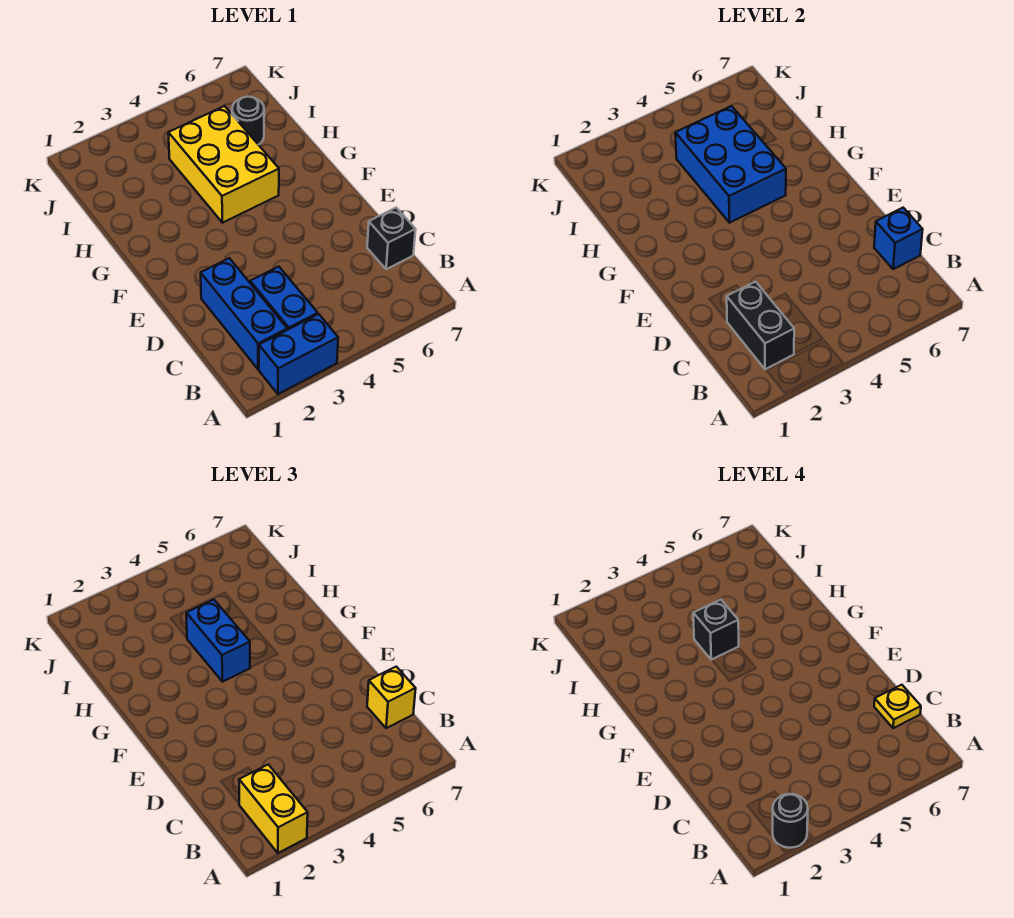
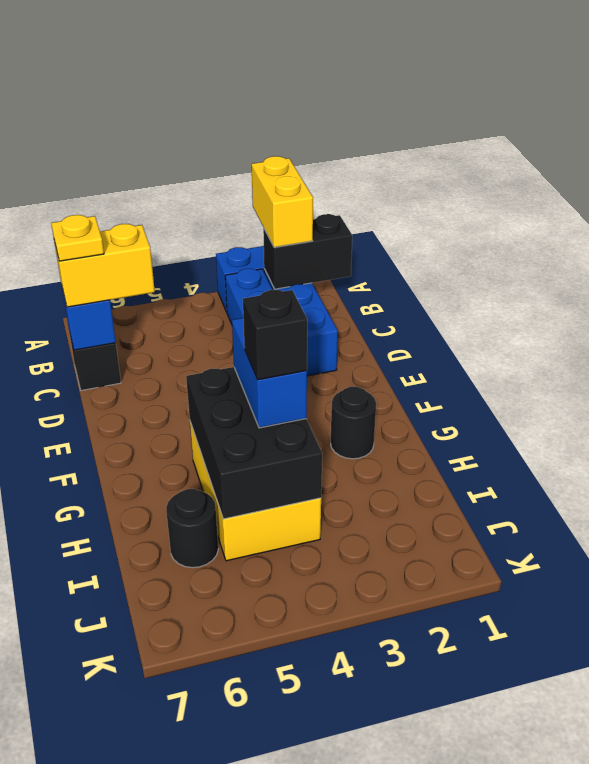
black 1x1 round brick [773,794,808,848] -> black 1x1 round brick moved to [331,387,376,459]
black 1x2 brick [727,282,794,369] -> black 1x2 brick turned to [263,214,352,289]
yellow 1x1 brick [367,667,416,728] -> yellow 1x2 brick [55,224,155,307]
blue 2x3 brick [675,106,786,223] -> black 2x3 brick [186,367,322,519]

